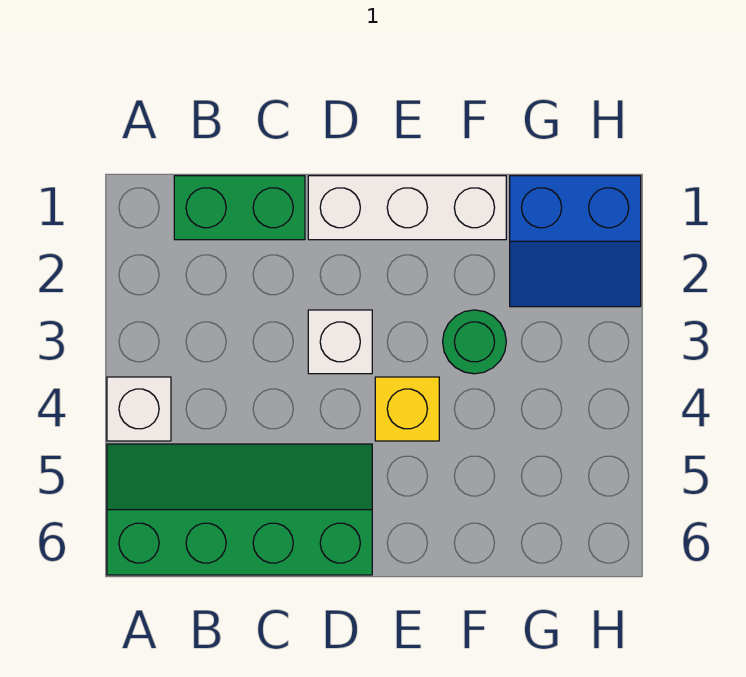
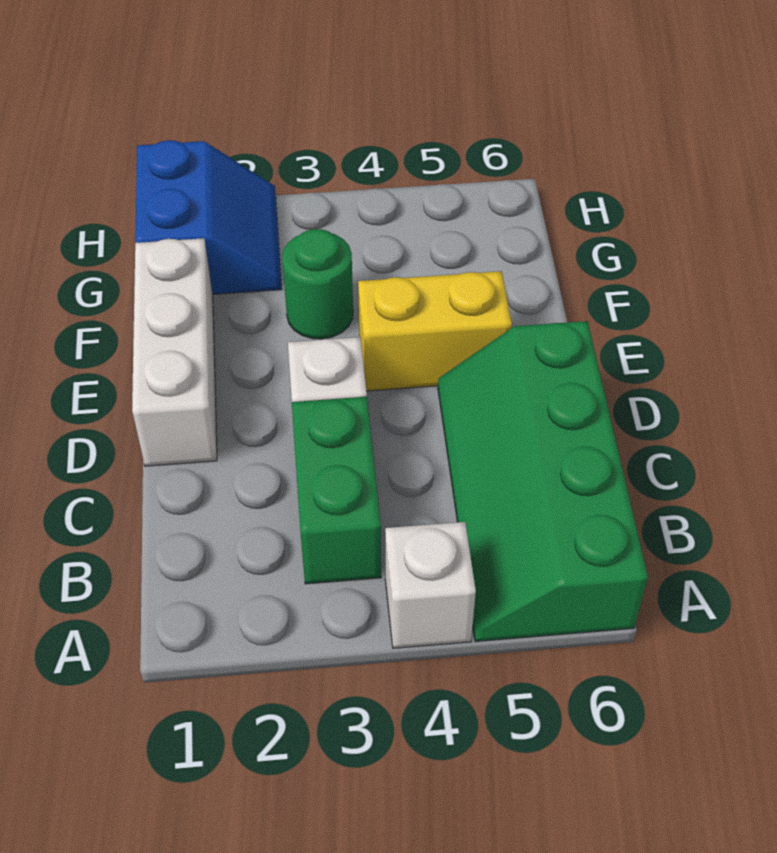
green 1x2 brick [174,176,305,240] -> green 1x2 brick moved to [292,397,381,584]
yellow 1x1 brick [375,377,439,441] -> yellow 1x2 brick [358,271,512,391]

